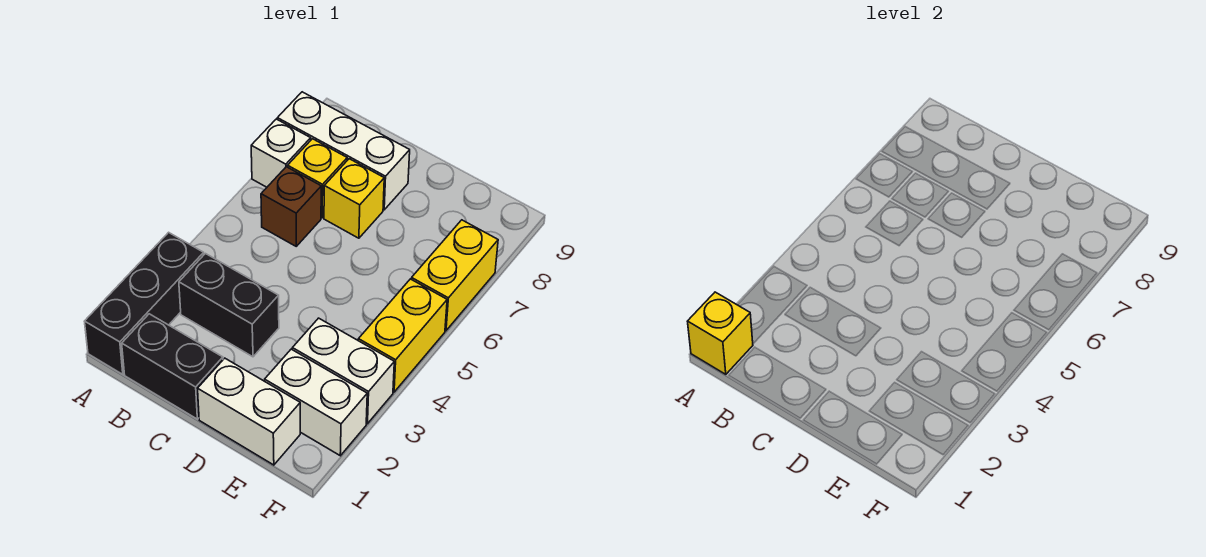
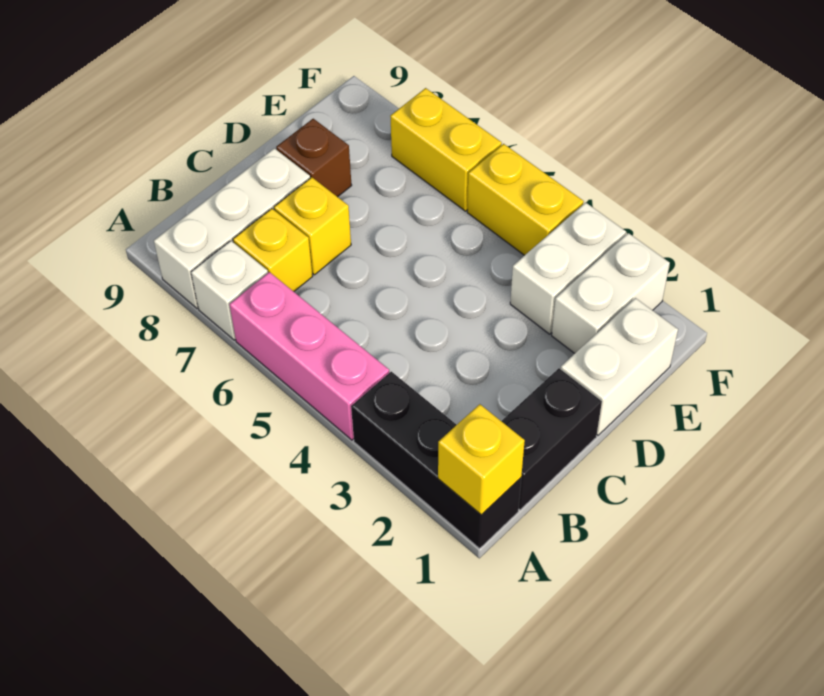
none -> pink 1x3 brick [229,272,389,440]
black 1x2 brick [179,254,279,357] -> none
brown 1x1 brick [261,167,321,246] -> brown 1x1 brick moved to [276,119,352,197]

